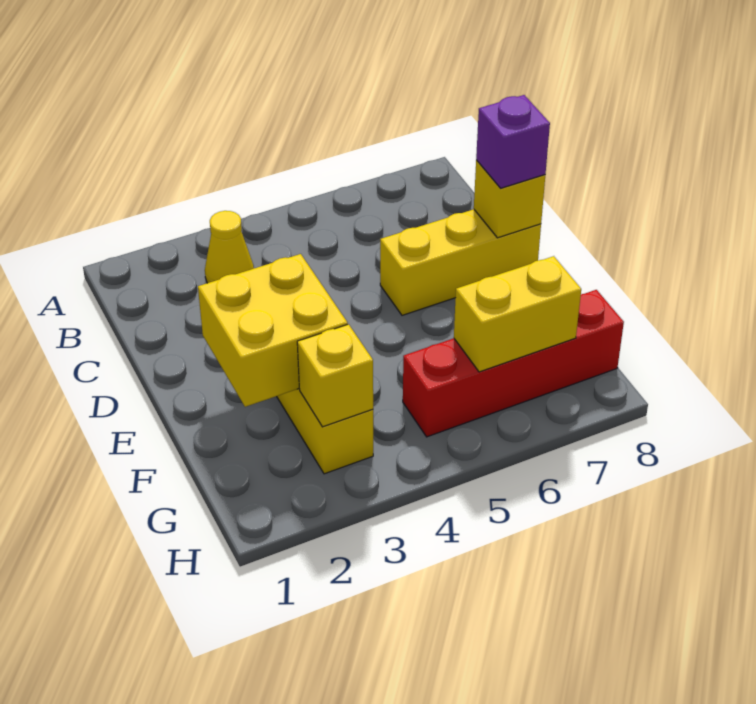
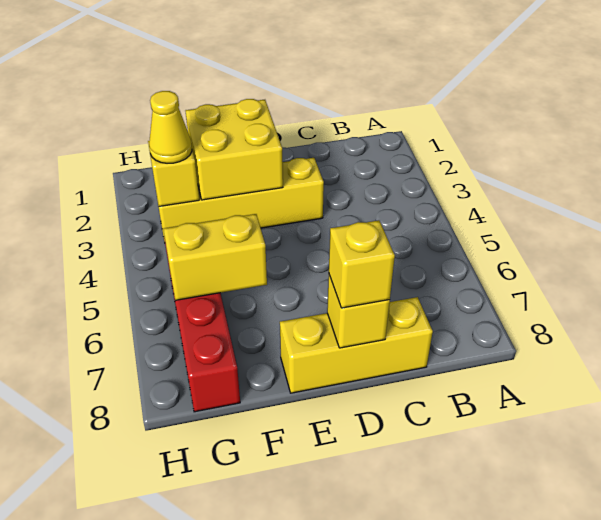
yellow 1x1 cone [205,211,254,283] -> yellow 1x1 cone moved to [149,91,192,163]
yellow 1x3 brick [380,209,541,315] -> yellow 1x3 brick turned to [280,297,433,393]
purple 1x1 brick [476,95,550,188] -> yellow 1x1 brick [329,220,395,308]
yellow 1x2 brick [454,256,581,372] -> yellow 1x2 brick turned to [164,214,267,300]

